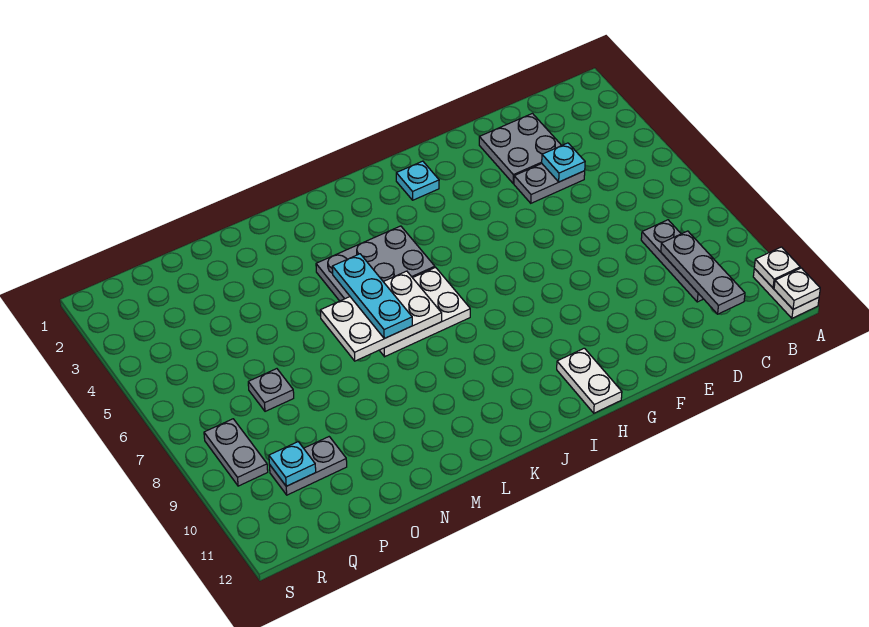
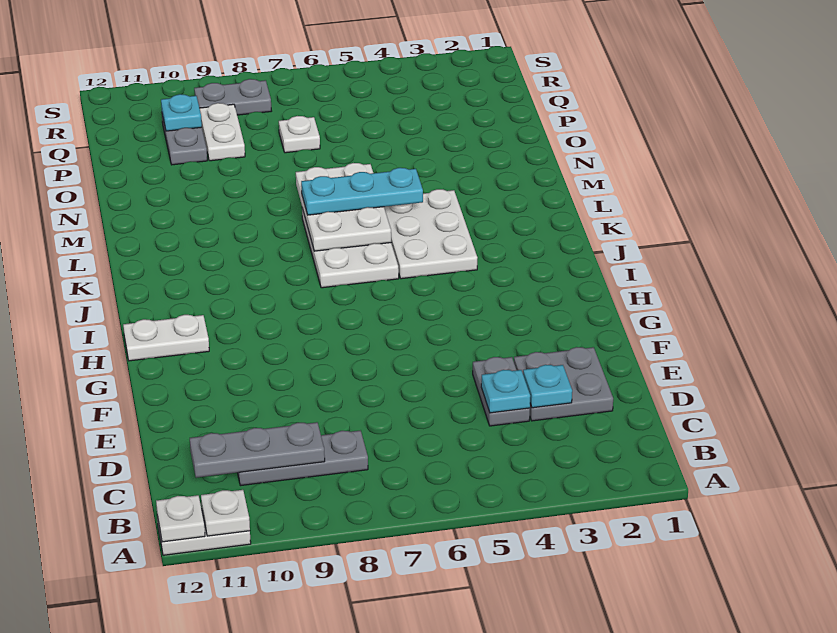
cyan 1x1 plate [396,161,439,200] -> cyan 1x1 plate moved to [523,365,572,408]
grey 2x3 plate [316,226,435,301] -> white 2x3 plate [384,189,478,279]
grey 1x1 plate [248,369,294,411] -> white 1x1 plate [279,116,320,153]
none -> white 1x2 plate [200,103,245,161]

